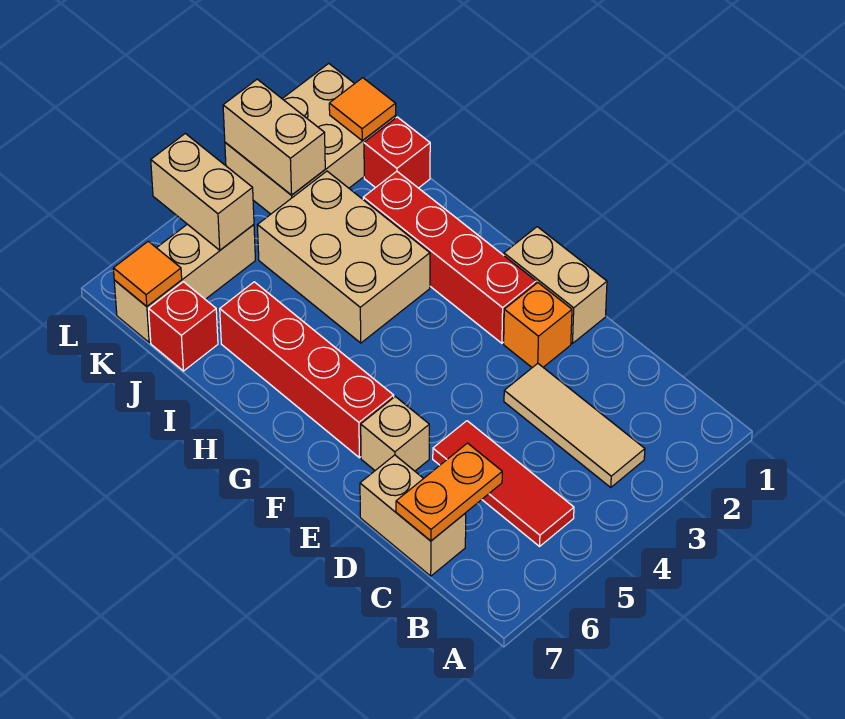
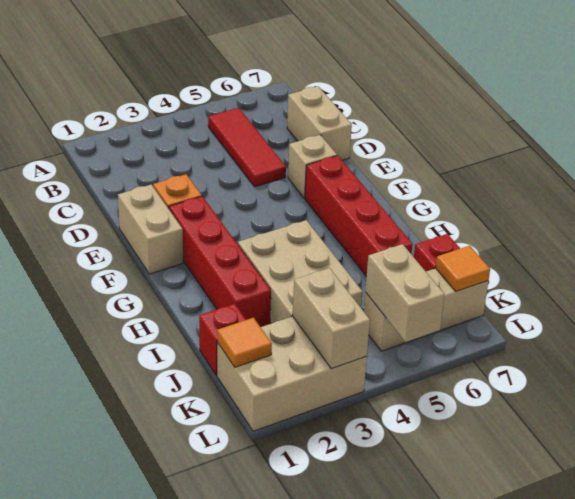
tan 1x3 tile [504,364,645,487] -> none
orange 1x2 plate [396,443,502,541] -> none

